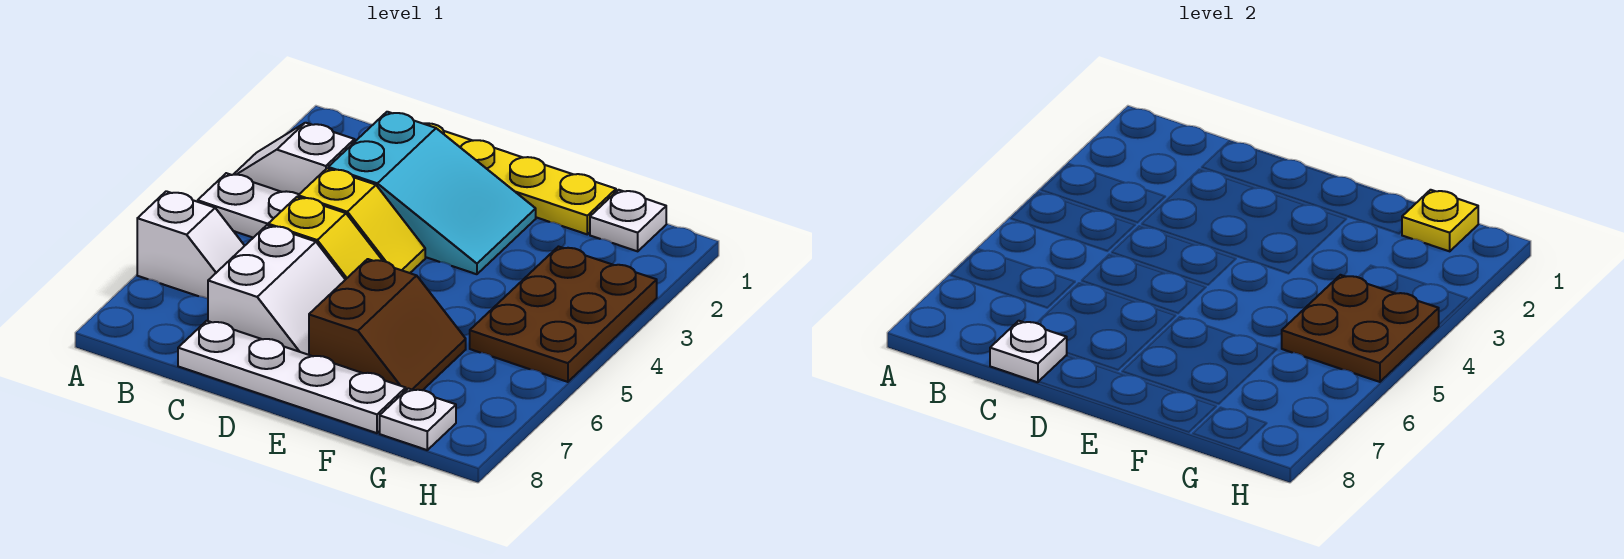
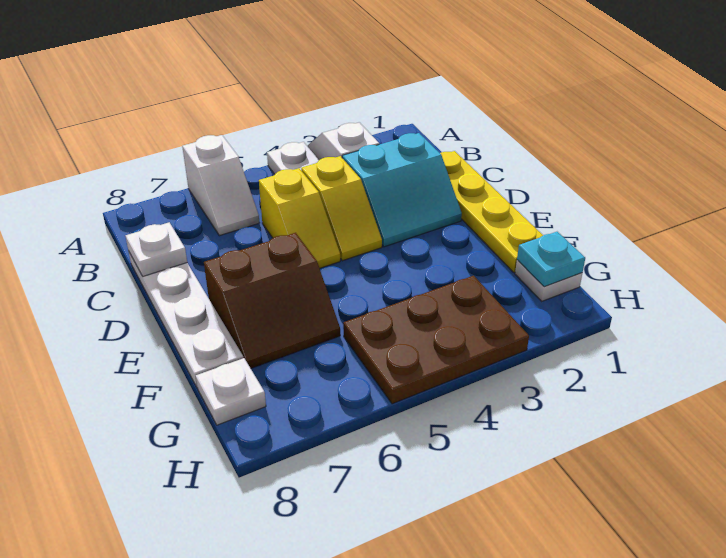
cyan 2x3 slope [328,112,536,274] -> cyan 2x2 slope [342,133,462,247]
white 2x2 slope [208,225,345,355] -> none
yellow 1x1 plate [1402,190,1478,251] -> cyan 1x1 plate [517,232,585,287]
brown 2x2 plate [1282,275,1439,382] -> none

